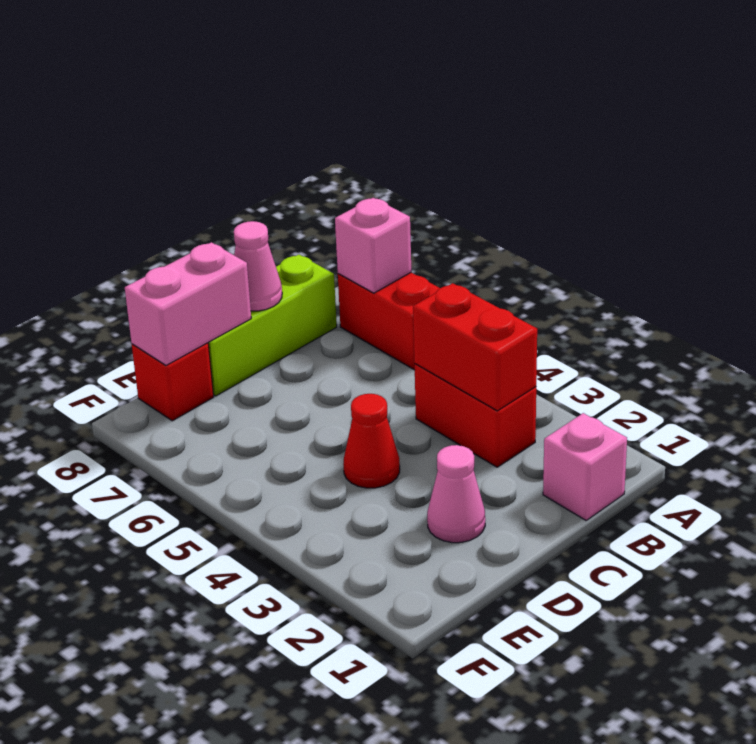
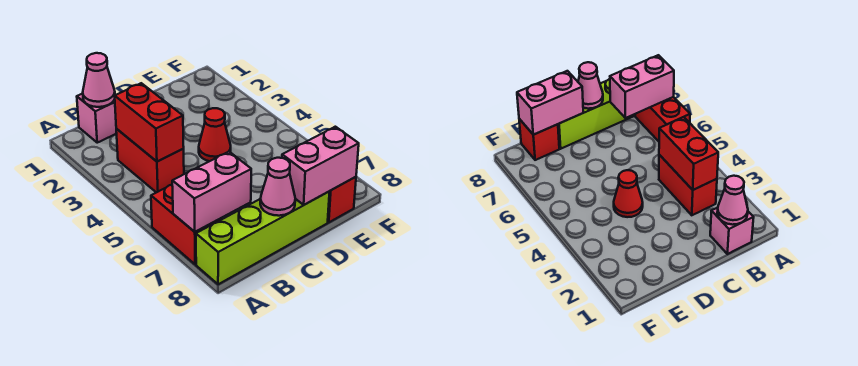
pink 1x1 brick [335,198,411,293] -> pink 1x2 brick [172,152,251,232]
lime 1x3 brick [208,255,337,396] -> lime 1x4 brick [196,191,330,284]
pink 1x1 cone [427,445,485,543] -> pink 1x1 cone moved to [83,53,115,107]

